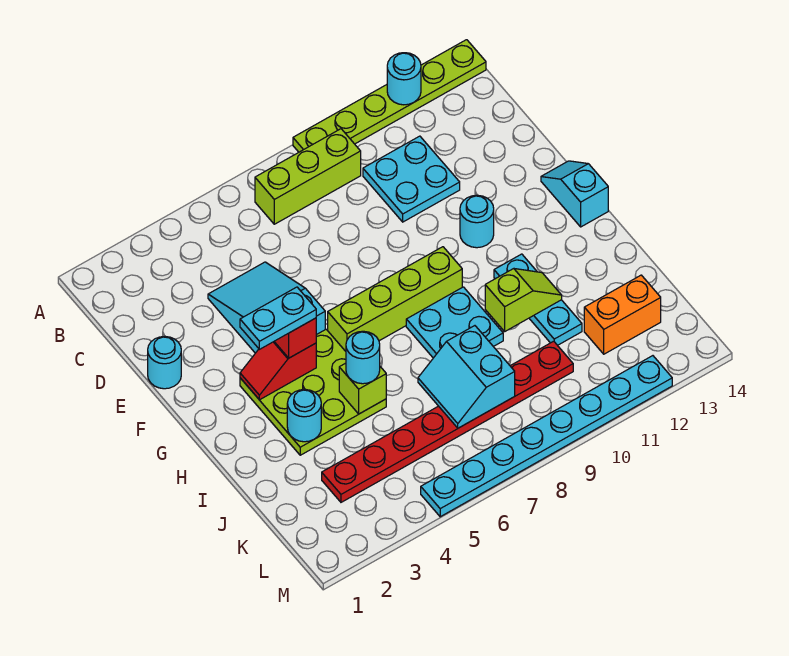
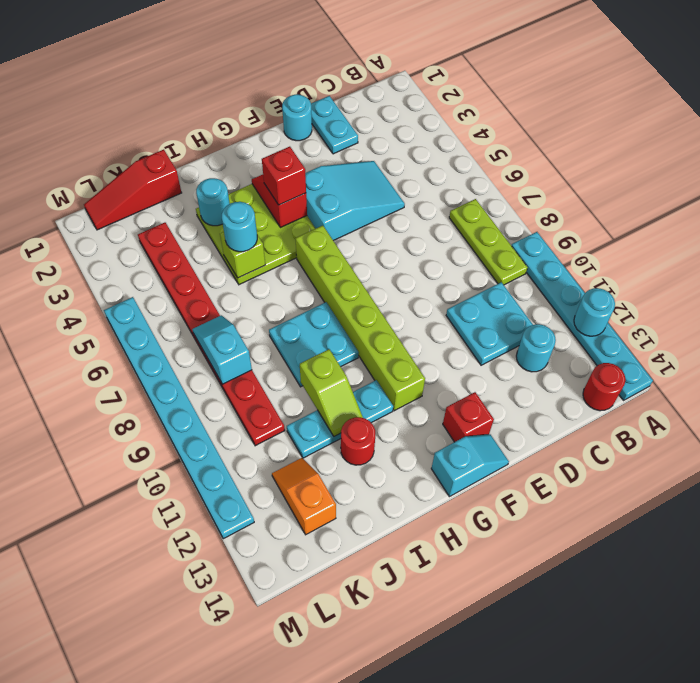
lime 1x6 plate [293,40,486,152] -> cyan 1x6 plate [511,232,653,400]
lime 1x3 brick [255,129,361,224] -> lime 1x3 plate [449,199,528,285]
none -> red 1x1 round brick [583,363,625,411]
cyan 1x1 round brick [460,195,494,248] -> cyan 1x1 round brick moved to [516,324,556,372]
none -> red 1x1 brick [443,392,494,442]
cyan 1x2 plate [240,287,316,349] -> cyan 1x2 plate moved to [311,96,358,154]
lime 1x4 brick [328,247,462,351] -> lime 1x6 brick [295,226,425,411]
none -> red 1x1 round brick [341,417,375,465]
none -> red 1x3 slope [84,150,182,230]
cyan 2x2 slope [418,326,515,428] -> cyan 1x2 slope [192,315,252,384]
orange 1x2 brick [584,275,661,354] -> orange 1x2 slope [272,458,336,535]

